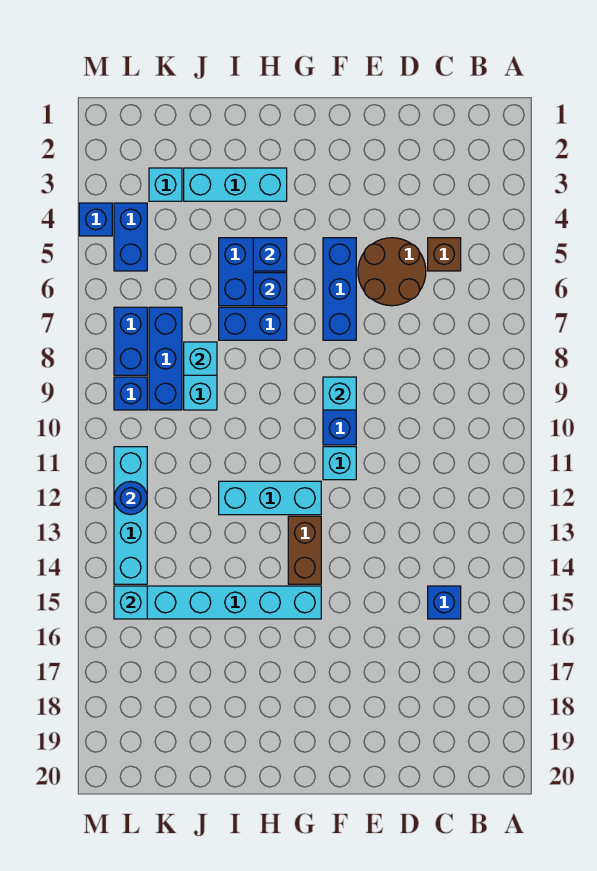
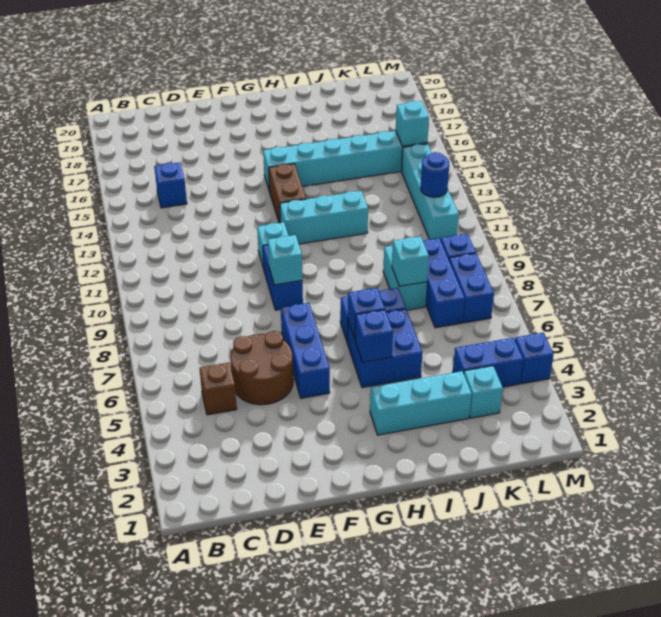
blue 1x2 brick [114,203,147,271] -> blue 1x2 brick turned to [453,338,523,387]

